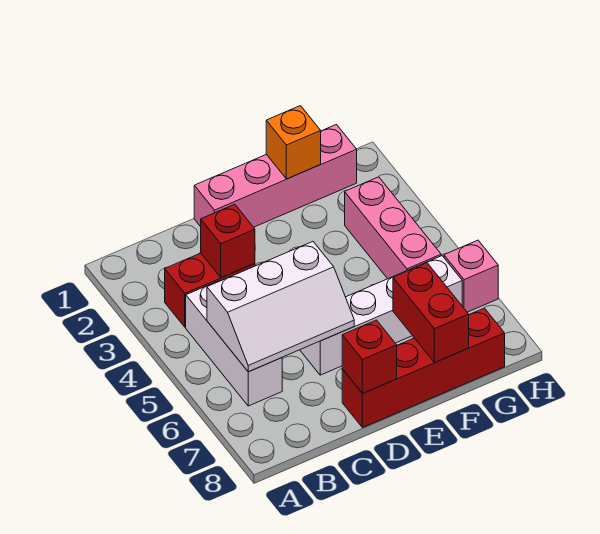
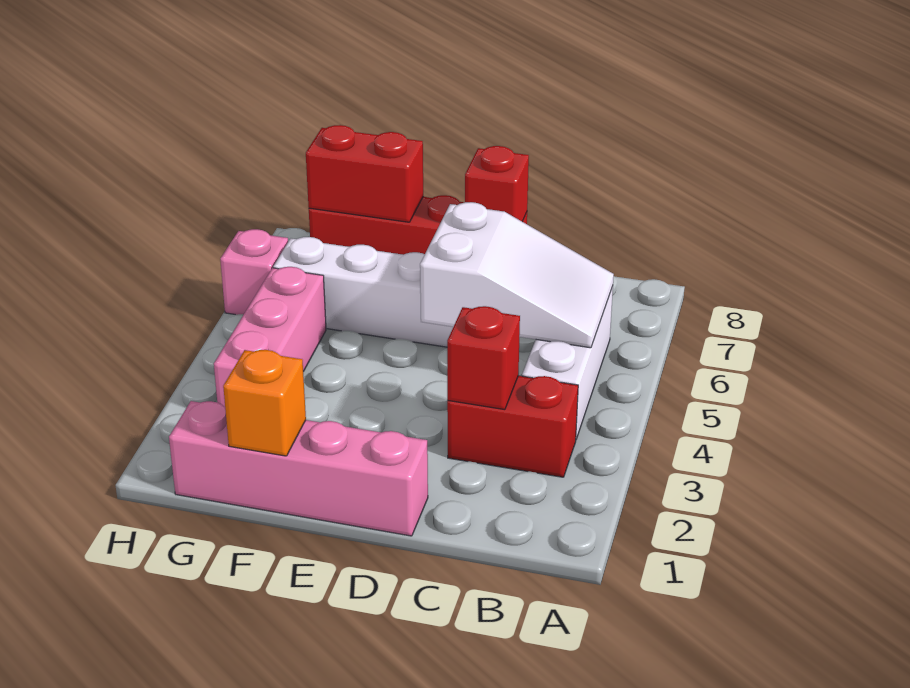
white 2x3 slope [207,242,354,372] -> white 2x3 slope turned to [420,202,614,348]
red 1x2 brick [393,263,469,363] -> red 1x2 brick turned to [306,125,423,222]

